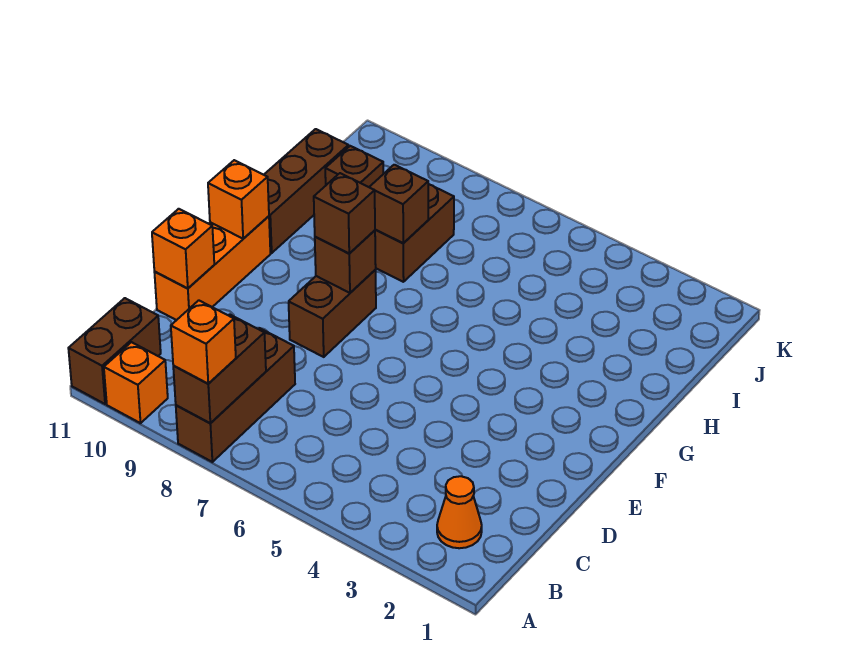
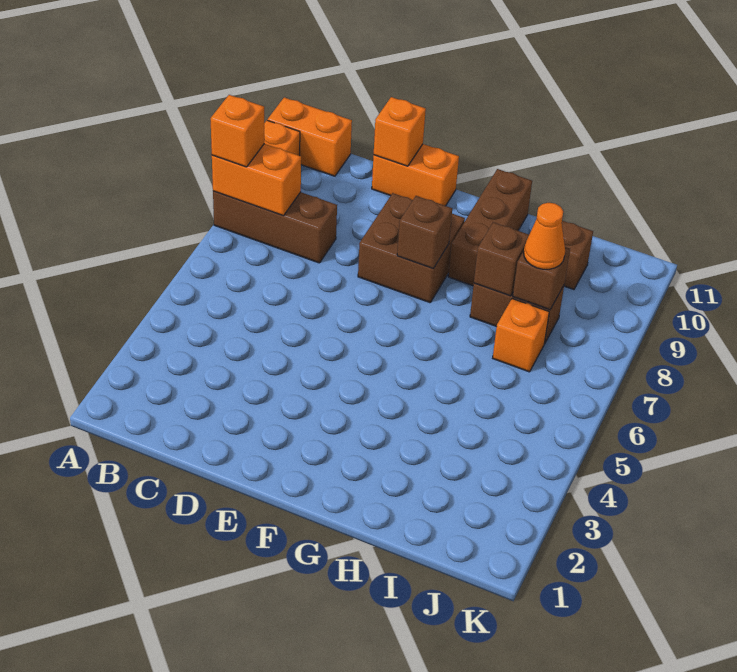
brown 1x2 brick [173,314,266,423] -> orange 1x2 brick [212,144,301,216]
brown 1x2 brick [68,298,161,404] -> orange 1x2 brick [268,97,352,176]
orange 1x1 cone [437,476,482,548] -> orange 1x1 cone moved to [524,203,565,269]
orange 1x3 brick [154,216,270,320] -> orange 1x2 brick [372,144,459,206]
brown 1x2 brick [289,270,376,357] -> brown 2x2 brick [358,193,465,303]
brown 1x1 brick [314,173,375,253] -> brown 1x1 brick moved to [513,247,570,310]
orange 1x1 brick [208,160,269,239] -> orange 1x1 brick moved to [493,299,549,372]
brown 1x3 brick [264,129,349,253] -> brown 1x3 brick turned to [448,169,532,286]

